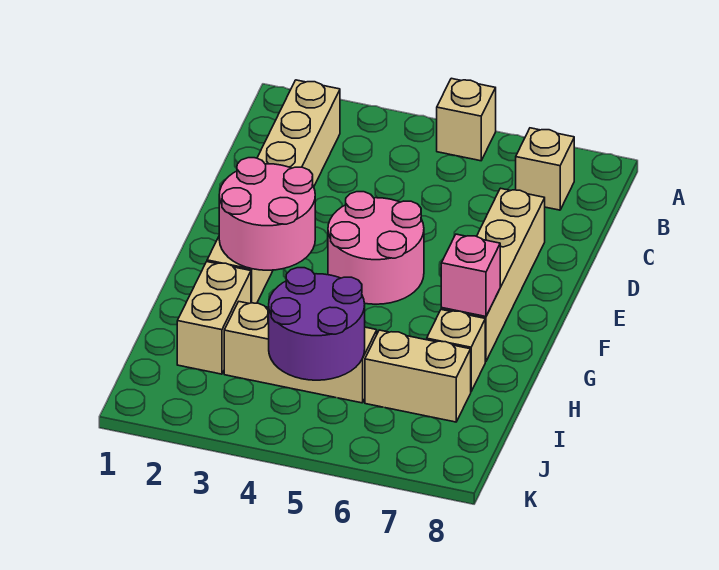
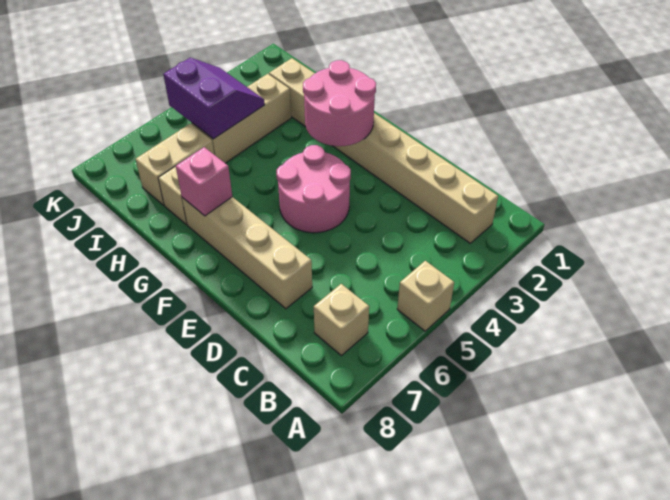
purple 2x2 round brick [269,268,365,380] -> purple 2x2 slope [163,58,265,139]

